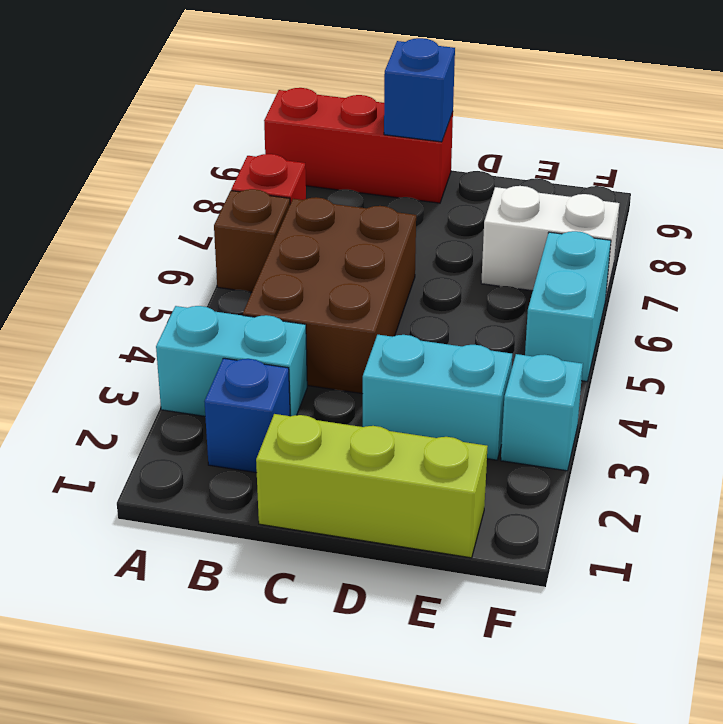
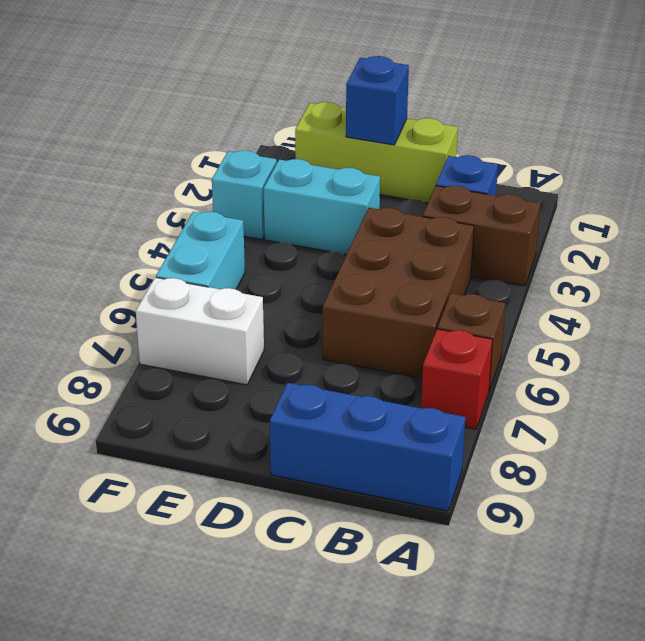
cyan 1x2 brick [156,306,307,416] -> brown 1x2 brick [423,185,540,286]
red 1x3 brick [264,88,453,203] -> blue 1x3 brick [270,383,465,511]
blue 1x1 brick [384,38,455,142] -> blue 1x1 brick moved to [346,56,409,145]

